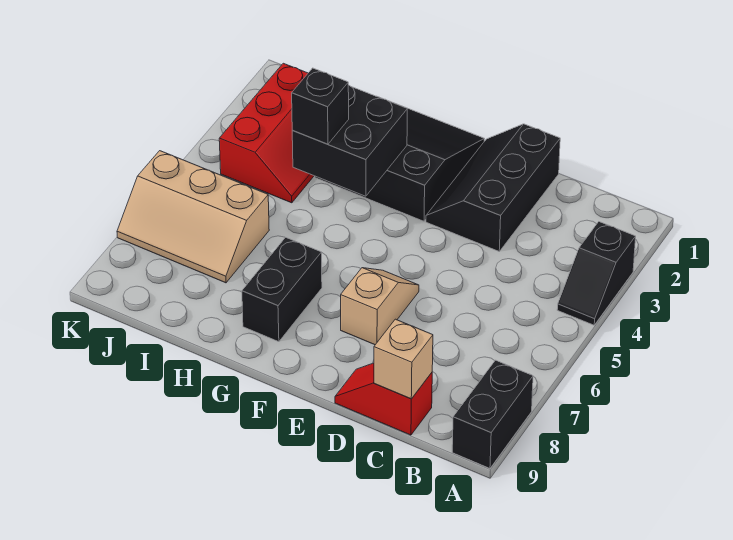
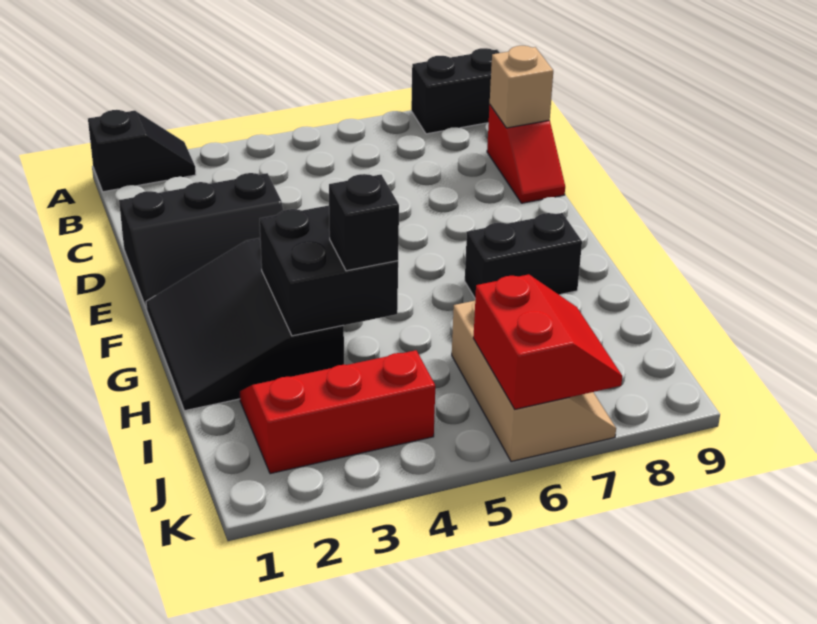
black 1x2 slope [557,222,636,325] -> black 1x2 slope moved to [88,110,196,192]
tan 1x2 slope [341,268,419,345] -> none
none -> red 2x2 slope [473,274,622,409]

